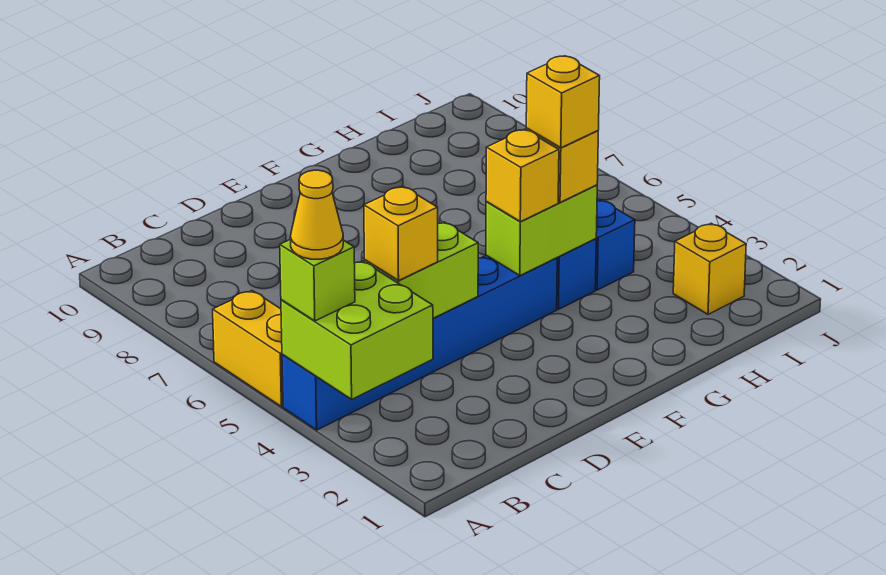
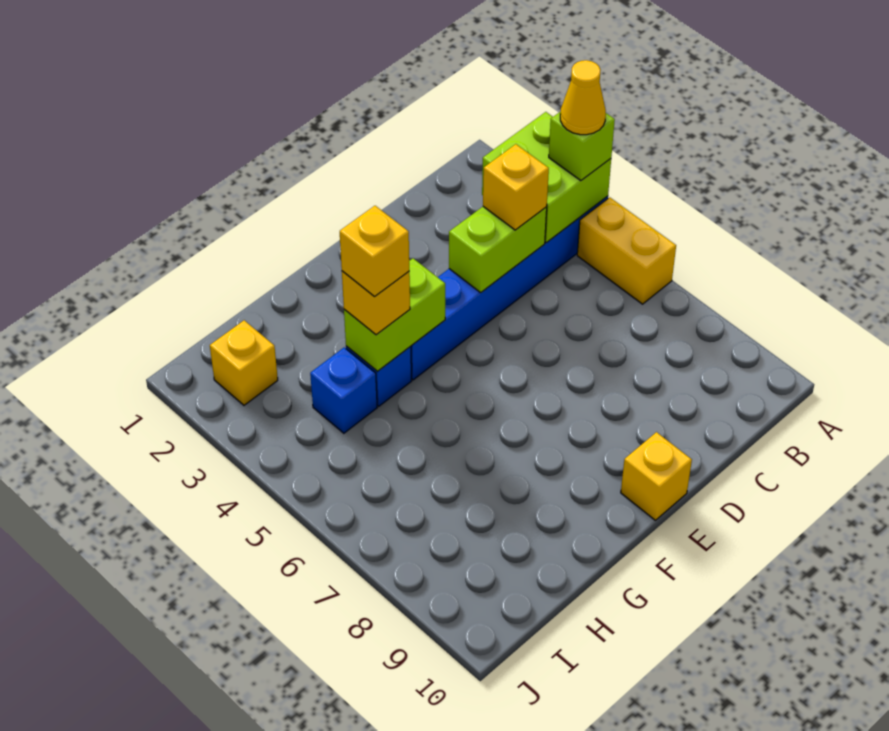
yellow 1x1 brick [486,129,559,222] -> yellow 1x1 brick moved to [621,432,692,520]

